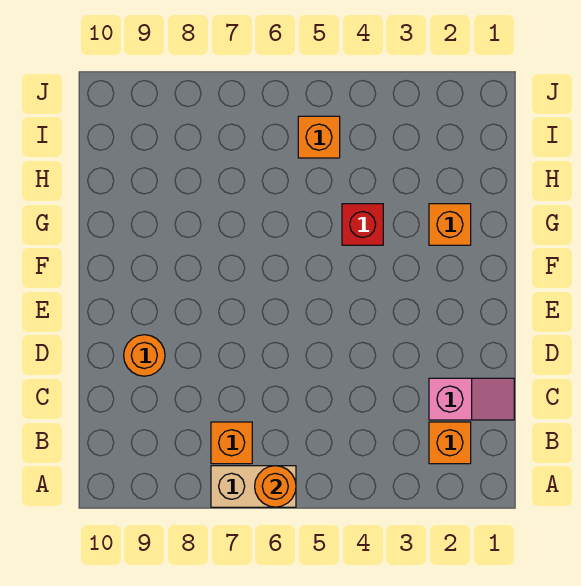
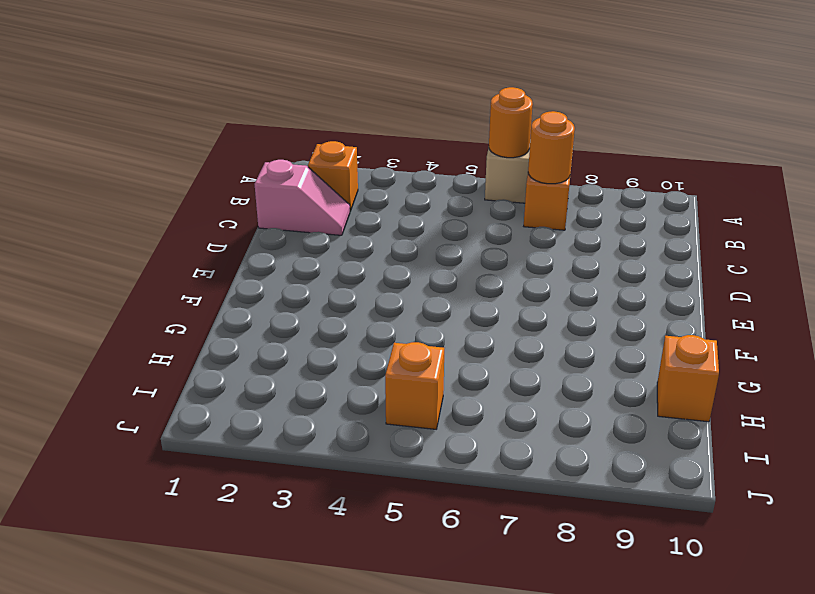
pink 1x2 slope [429,378,514,420] -> pink 1x2 slope turned to [255,160,350,235]
orange 1x1 round brick [124,335,165,376] -> orange 1x1 round brick moved to [528,111,575,184]
orange 1x1 brick [429,204,471,245] -> orange 1x1 brick moved to [657,335,719,422]
red 1x1 brick [342,204,383,245] -> none

